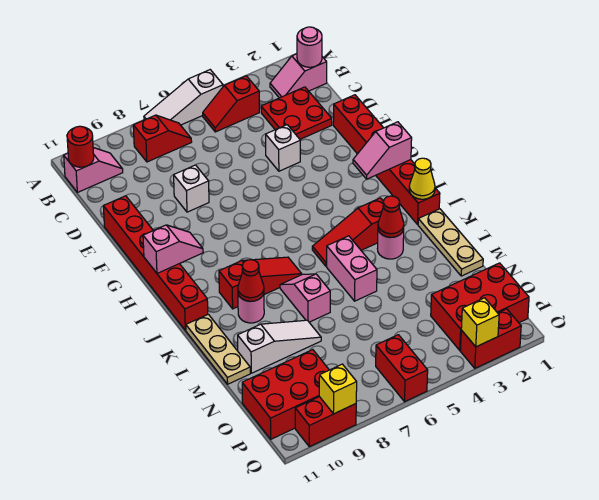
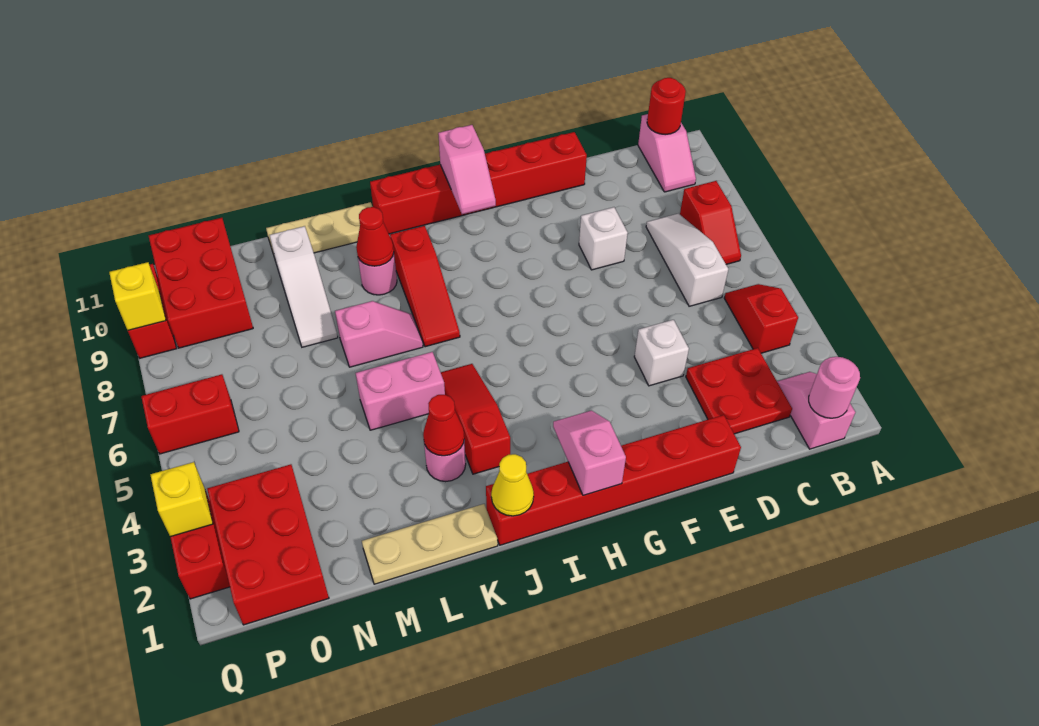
white 1x3 slope [144,70,223,125] -> white 1x3 slope moved to [646,214,728,306]

